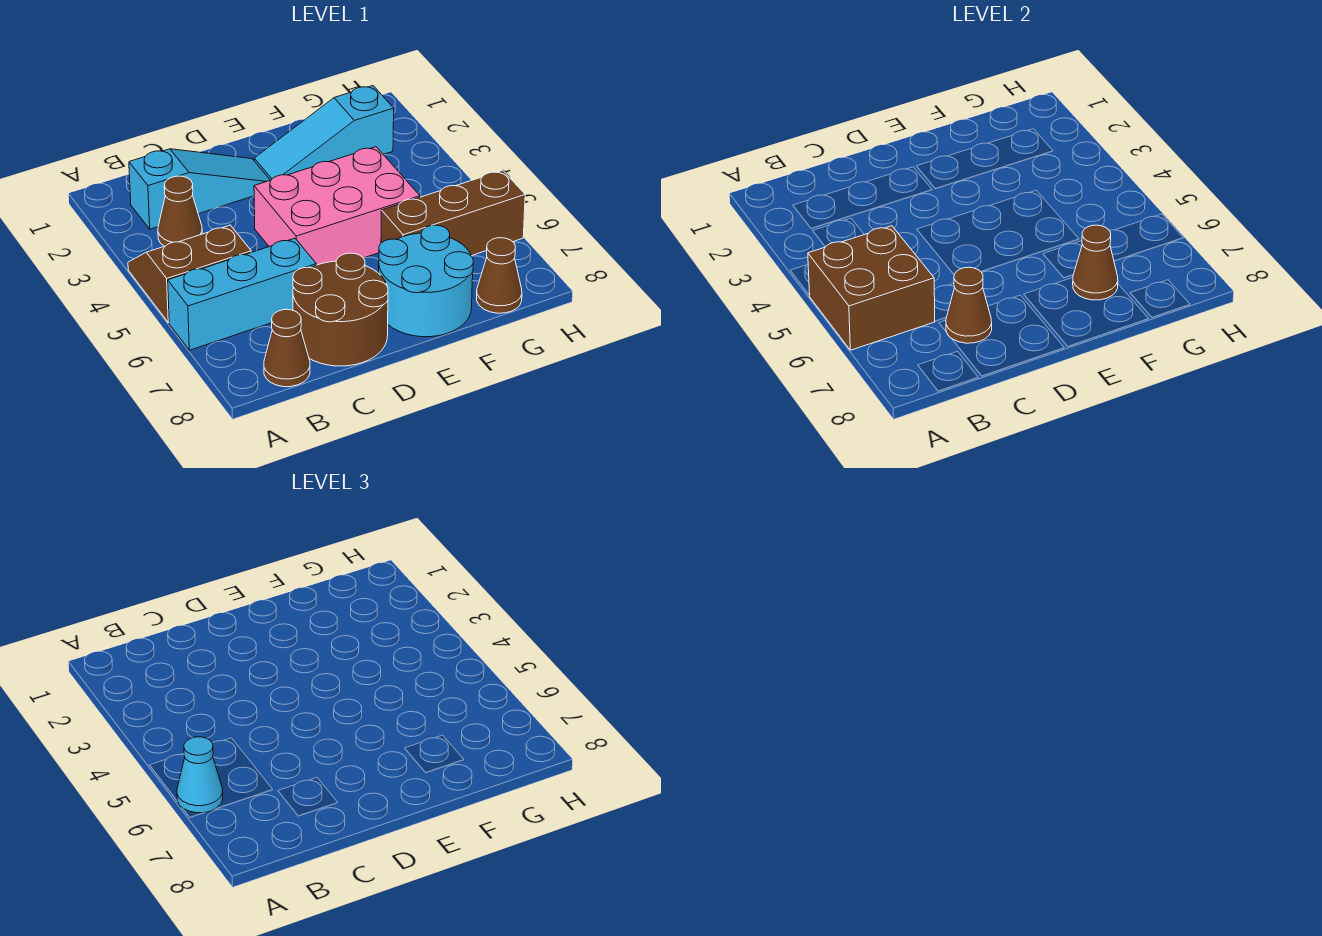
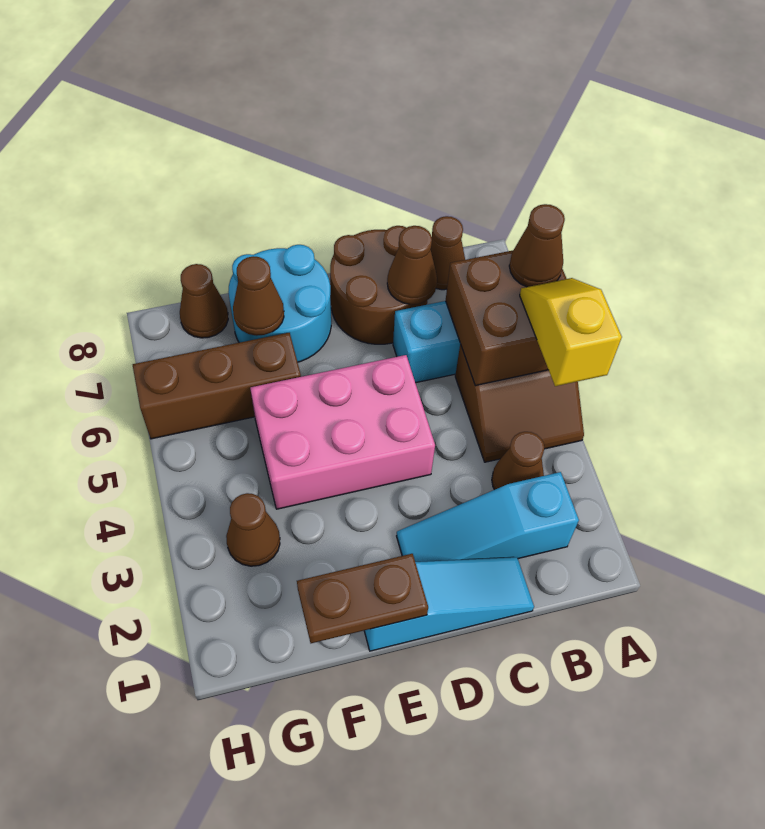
none -> yellow 1x2 slope [520,278,622,386]
cyan 1x1 cone [177,737,223,813] -> brown 1x1 cone [509,204,565,287]
none -> brown 1x2 plate [297,554,428,643]
cyan 1x3 slope [254,86,394,180] -> cyan 1x3 slope moved to [364,557,534,651]
none -> brown 1x1 cone [226,493,280,566]

